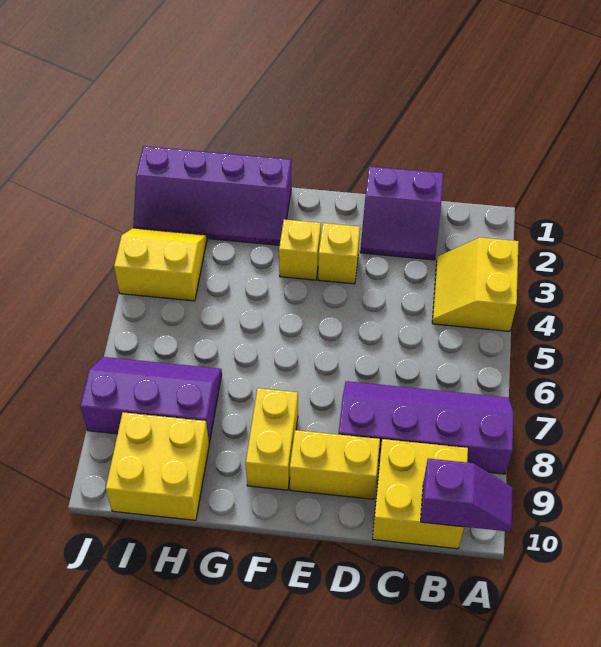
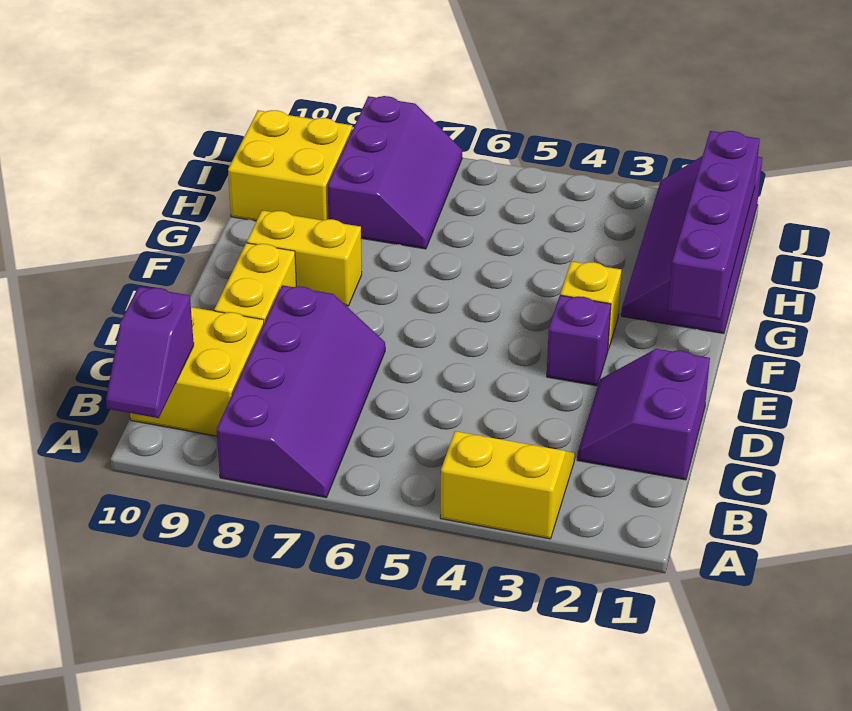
yellow 1x1 brick [318,223,360,284] -> purple 1x1 brick [547,295,611,386]
none -> purple 1x4 brick [668,131,760,320]
yellow 2x2 slope [114,228,207,301] -> none

